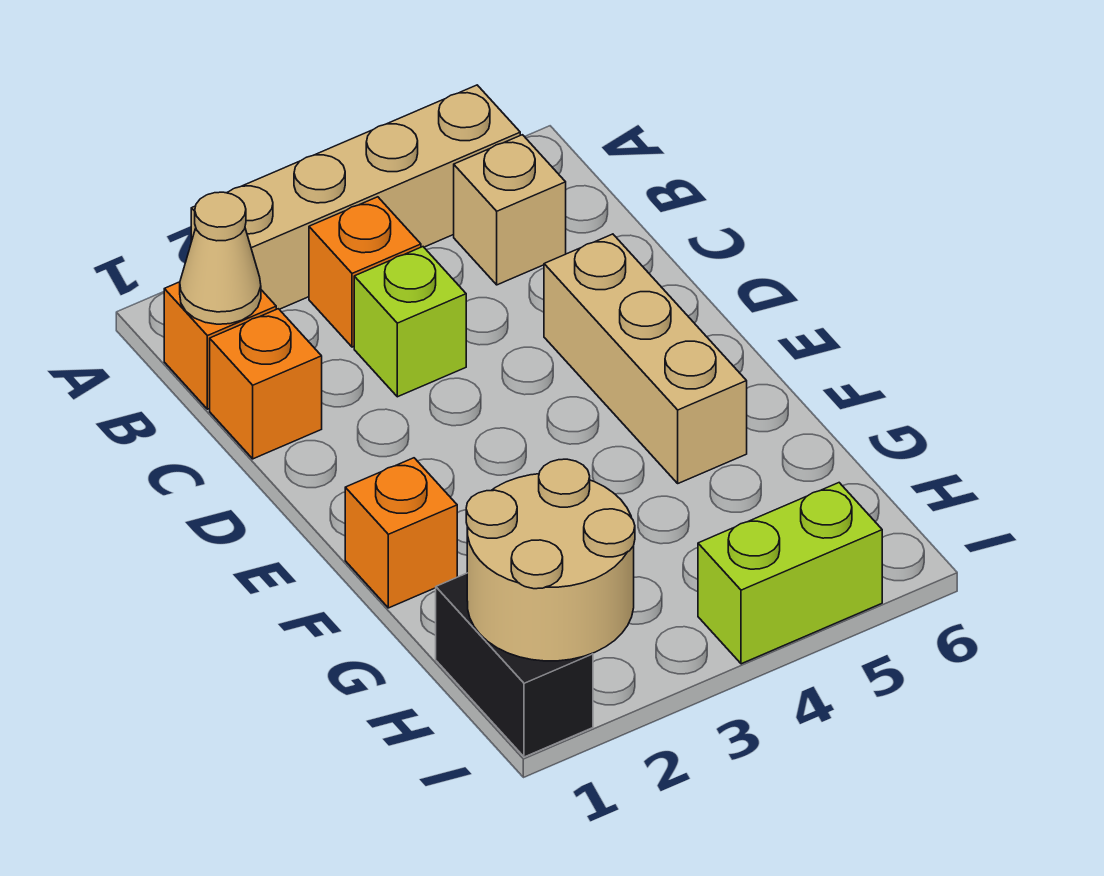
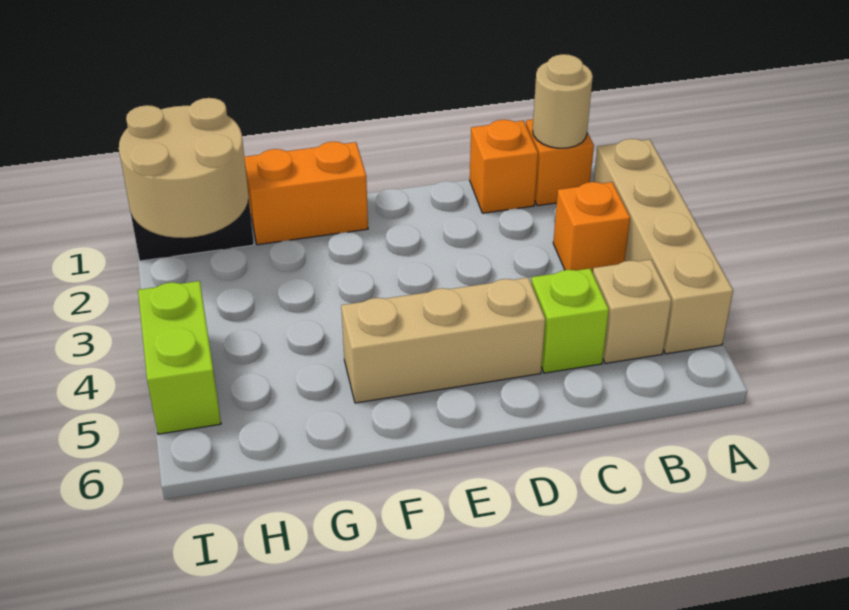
tan 1x1 cone [180,192,261,324] -> tan 1x1 round brick [533,54,593,148]
lime 1x1 brick [354,247,466,397] -> lime 1x1 brick moved to [531,268,609,373]
orange 1x1 brick [345,458,457,608] -> orange 1x2 brick [244,142,368,245]

